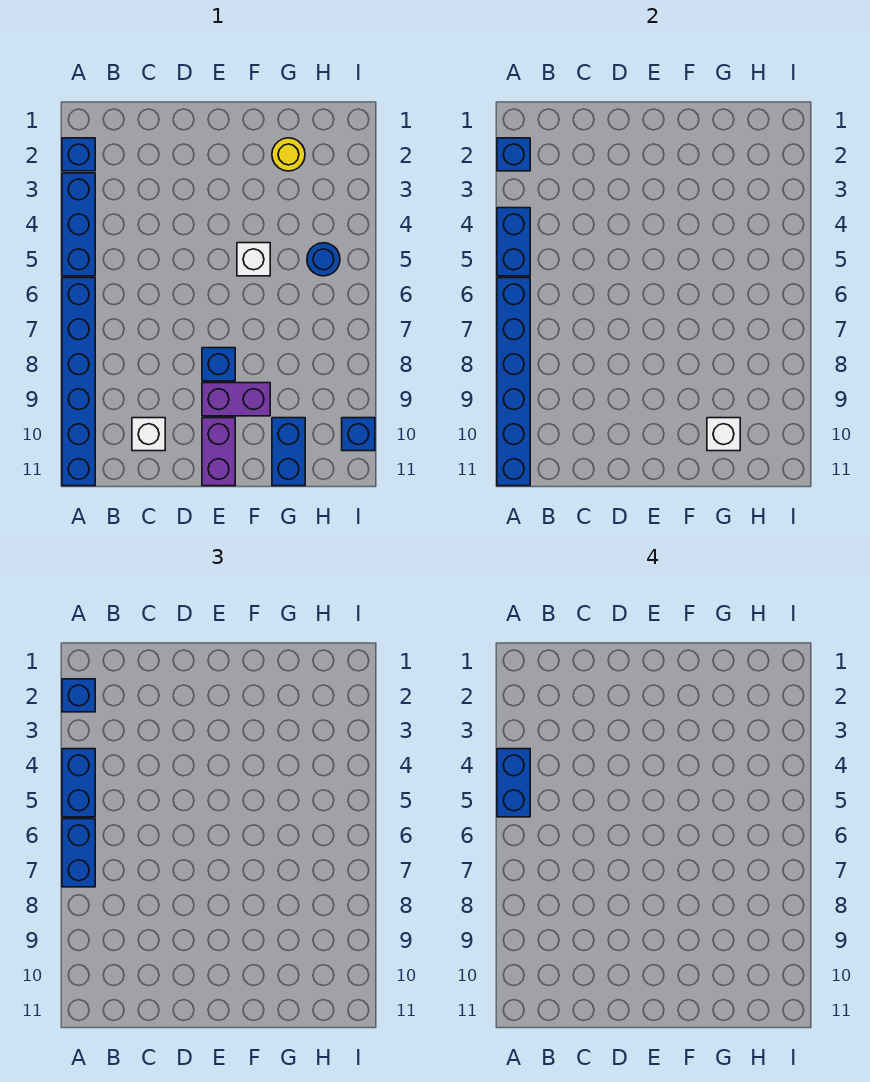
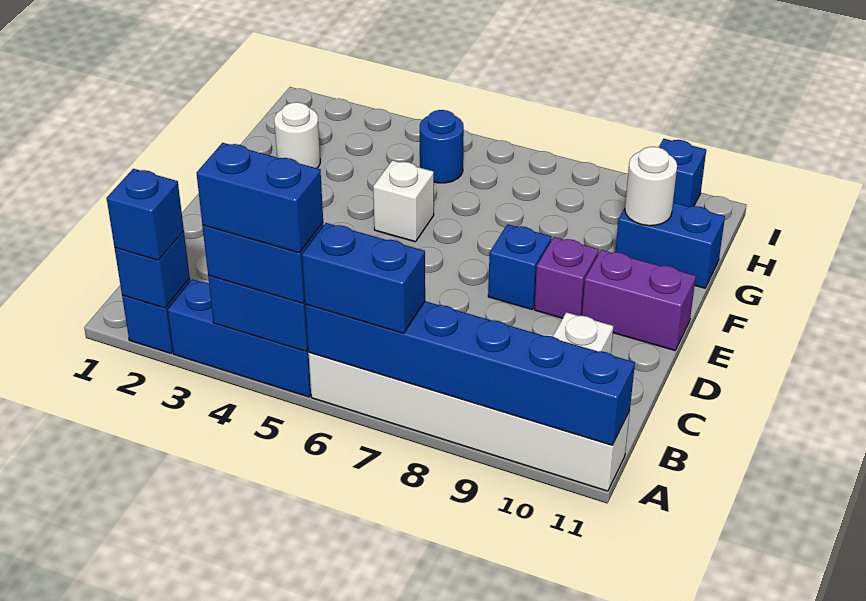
blue 1x6 brick [62,278,95,486] -> white 1x6 brick [309,353,630,491]
purple 1x2 brick [202,383,270,416] -> purple 1x1 brick [534,237,599,318]
yellow 1x1 round brick [272,138,305,171] -> white 1x1 round brick [274,102,320,168]
white 1x1 brick [707,418,740,451] -> white 1x1 round brick [625,147,677,226]

